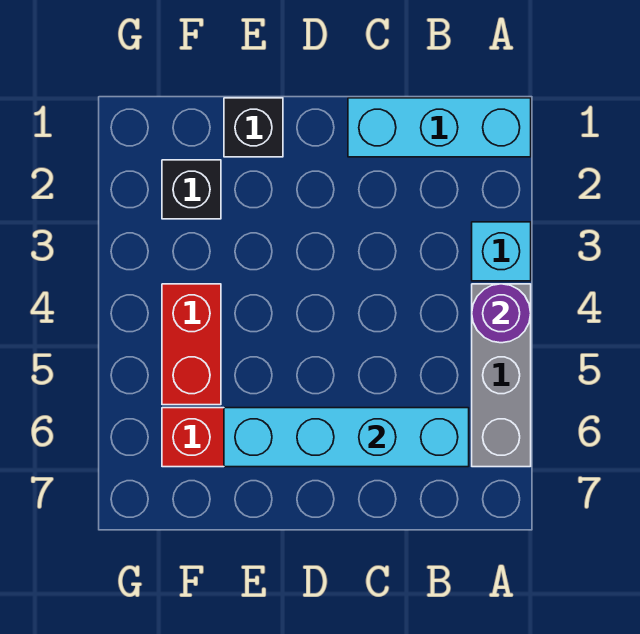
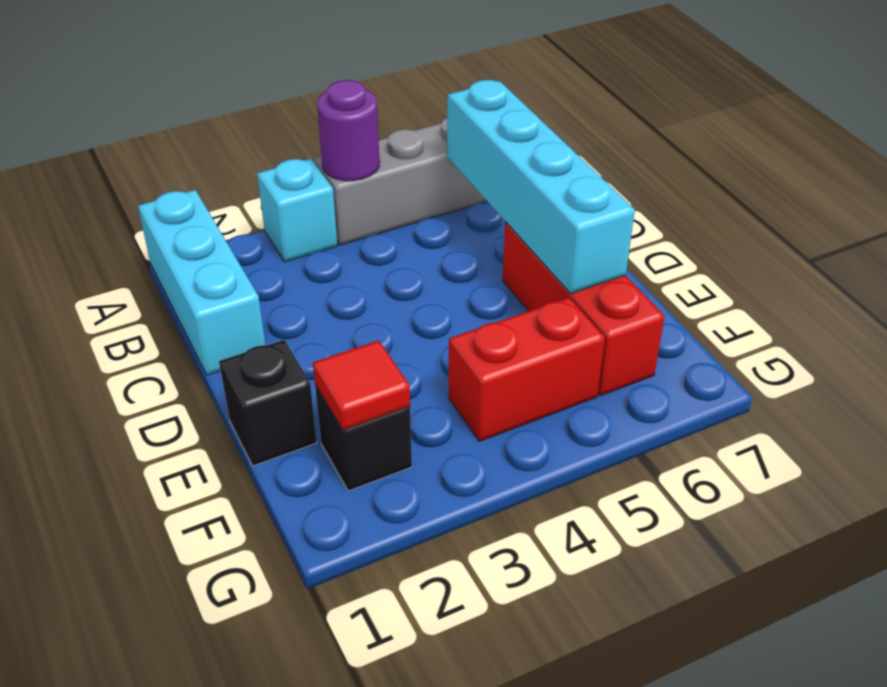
none -> red 1x1 tile [313,340,410,430]

